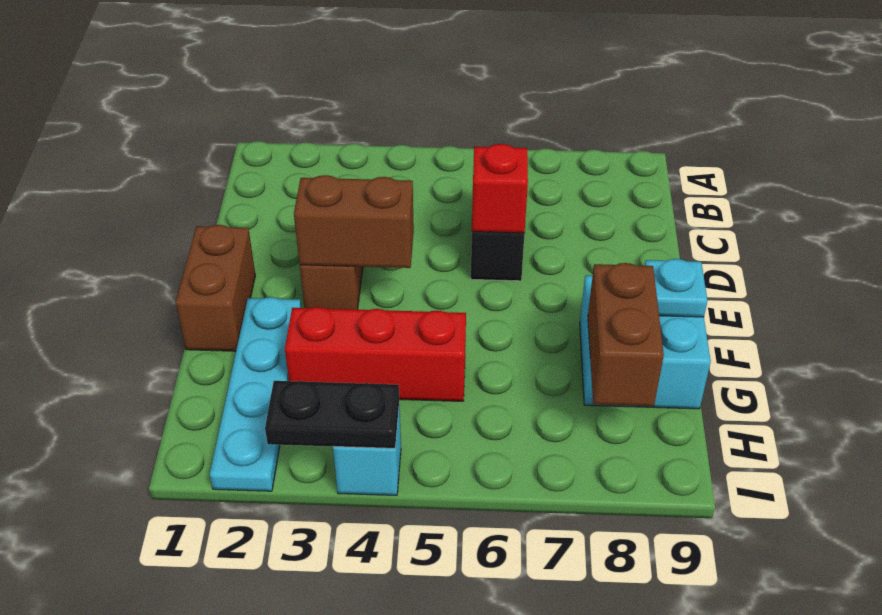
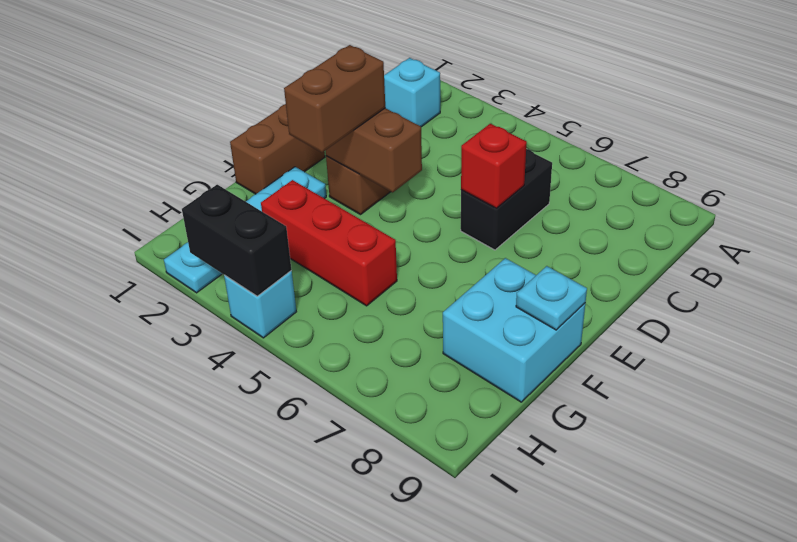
none -> cyan 1x1 brick [384,58,440,127]
brown 1x2 brick [588,263,664,406] -> brown 1x2 brick moved to [284,45,385,153]
black 1x2 plate [265,381,399,448] -> black 1x2 brick [182,185,291,296]

